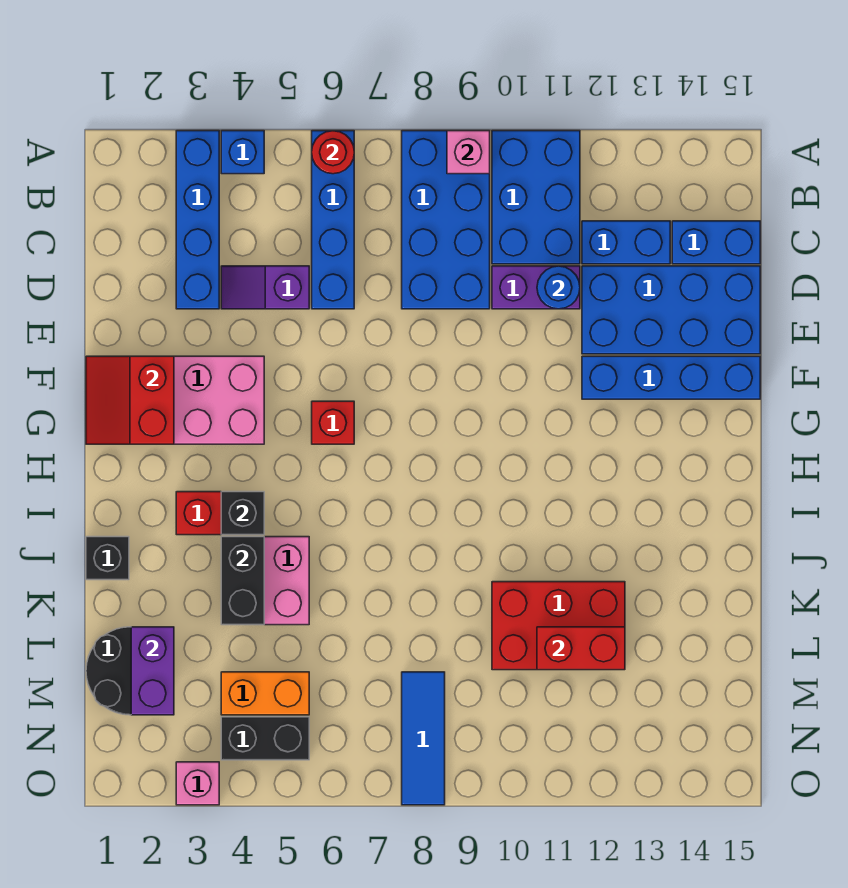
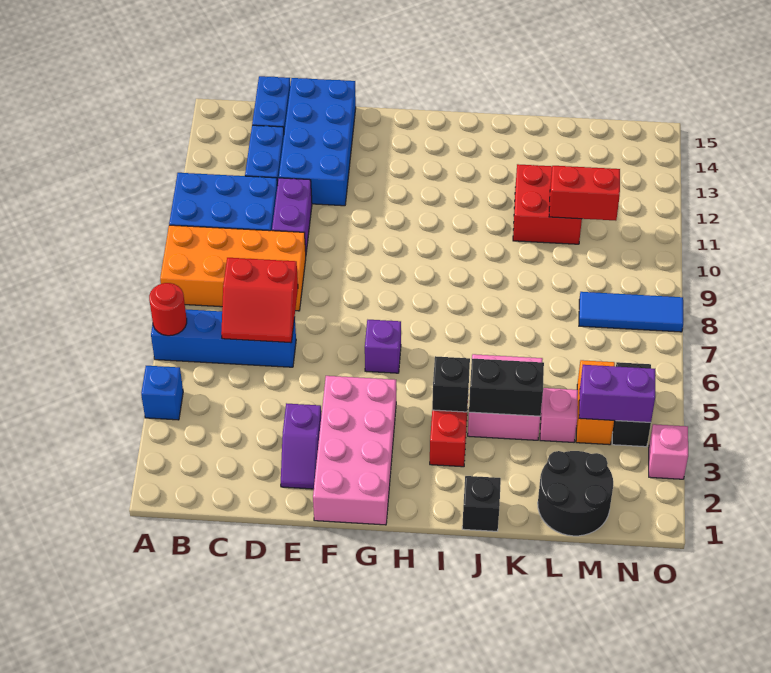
blue 1x4 brick [176,131,219,309] -> none
blue 2x4 brick [402,131,490,309] -> orange 2x4 brick [160,225,306,311]
pink 1x1 brick [447,131,490,174] -> pink 1x1 brick moved to [540,388,578,442]
purple 1x2 slope [221,266,309,309] -> purple 1x2 slope moved to [281,403,321,489]
blue 1x1 round brick [537,266,580,309] -> none
red 2x2 slope [86,356,174,444] -> red 2x2 slope moved to [221,258,298,343]
blue 1x4 brick [582,356,760,399] -> none
red 1x1 brick [312,401,354,444] -> purple 1x1 brick [365,320,401,373]
red 2x3 brick [492,582,625,670] -> red 2x2 brick [513,164,582,244]
purple 1x2 brick [131,627,174,715] -> purple 1x2 brick moved to [579,365,655,422]
red 1x2 brick [537,627,625,670] -> red 1x2 brick turned to [549,166,620,221]

